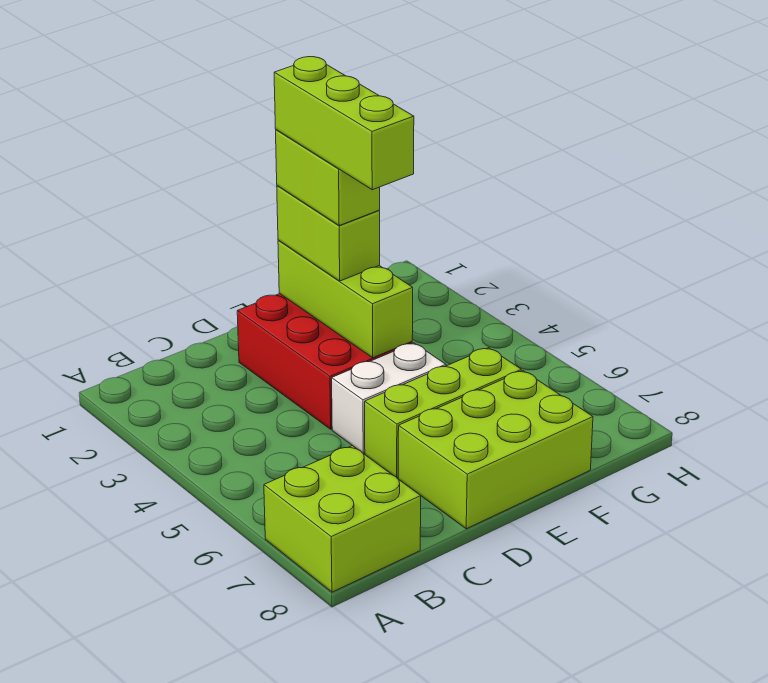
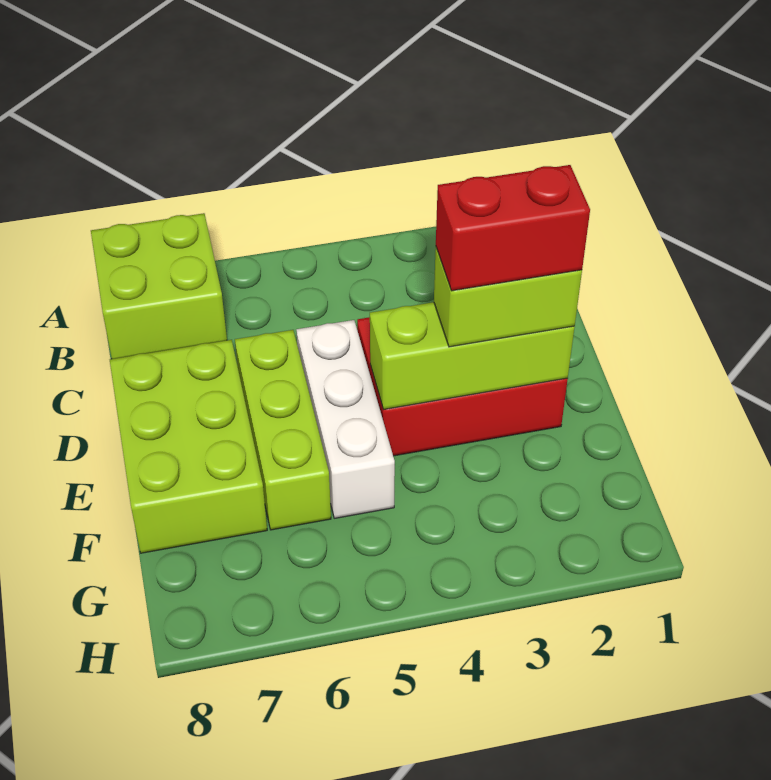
white 1x2 brick [332,343,446,453] -> white 1x3 brick [296,320,395,518]
lime 1x2 brick [276,130,380,225] -> red 1x2 brick [436,165,590,291]
lime 1x3 brick [274,57,414,190] -> none

